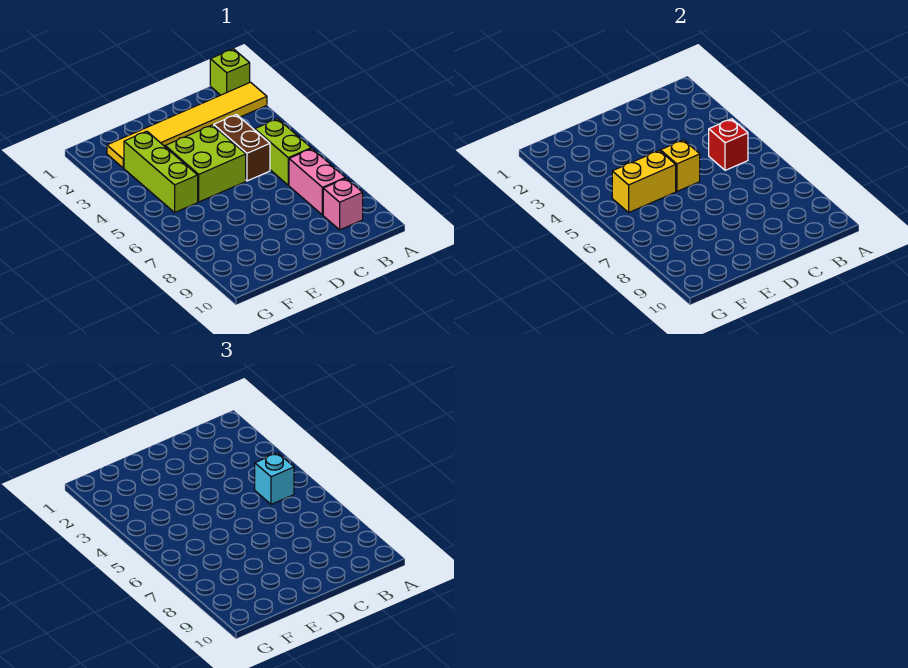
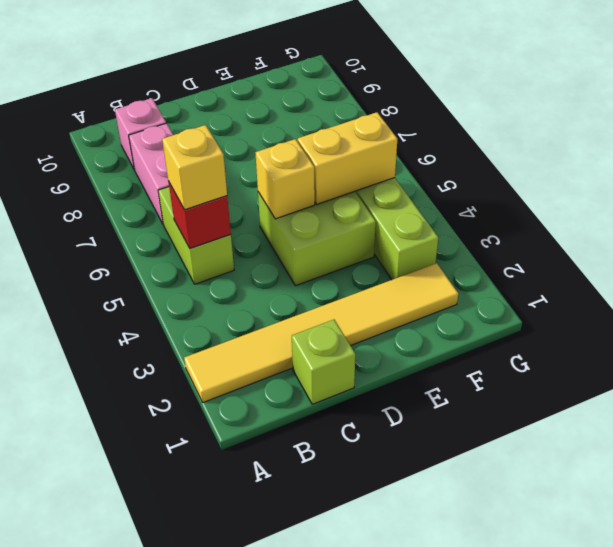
lime 1x1 brick [210,49,250,95] -> lime 1x1 brick moved to [292,320,355,404]
cyan 1x1 brick [255,453,294,504] -> yellow 1x1 brick [162,125,227,210]
brown 1x2 brick [214,115,270,181] -> none

